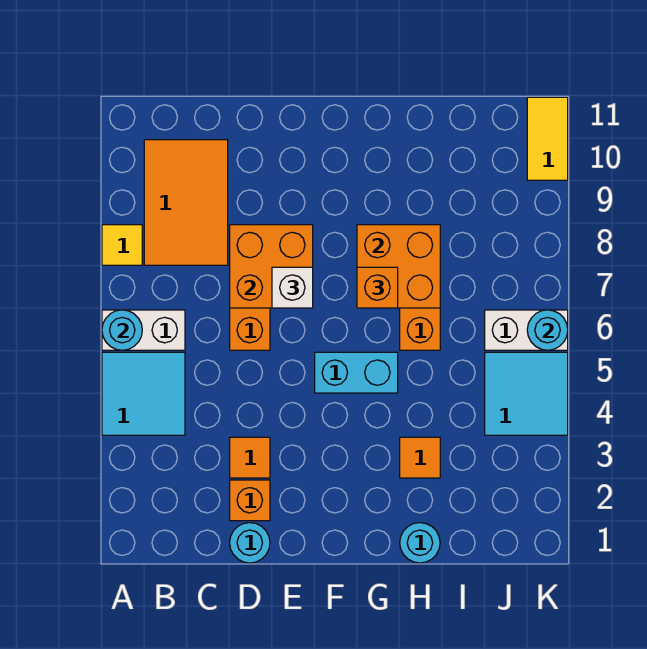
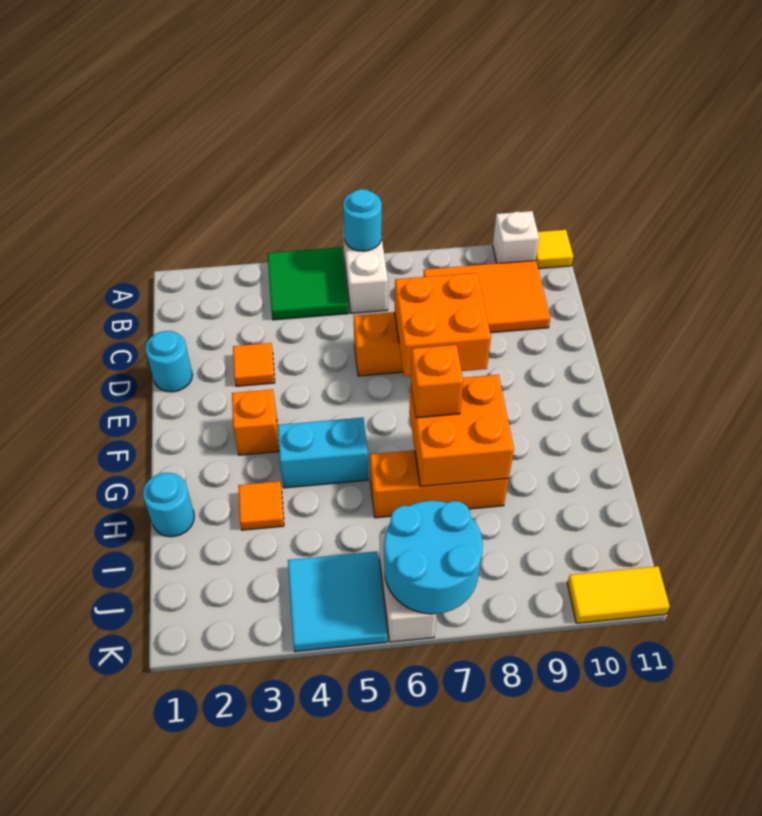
cyan 2x2 tile [102,352,185,435] -> green 2x2 tile [268,247,349,320]
yellow 1x1 tile [102,225,142,265] -> yellow 1x1 tile moved to [536,230,573,269]
orange 1x1 brick [230,480,270,521] -> orange 1x1 brick moved to [232,389,279,455]
white 1x1 brick [272,267,313,308] -> white 1x1 brick moved to [493,211,539,264]
cyan 1x2 brick [315,352,398,393] -> cyan 1x2 brick turned to [278,417,368,488]
cyan 1x1 round brick [527,310,568,350] -> cyan 2x2 round brick [384,501,483,614]

